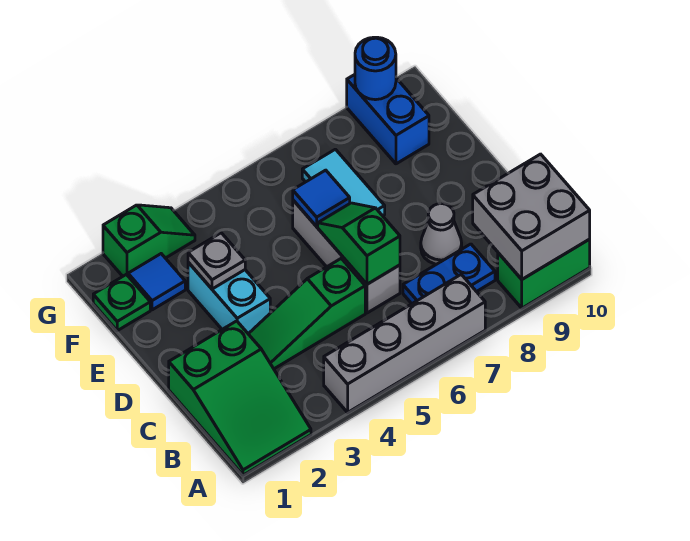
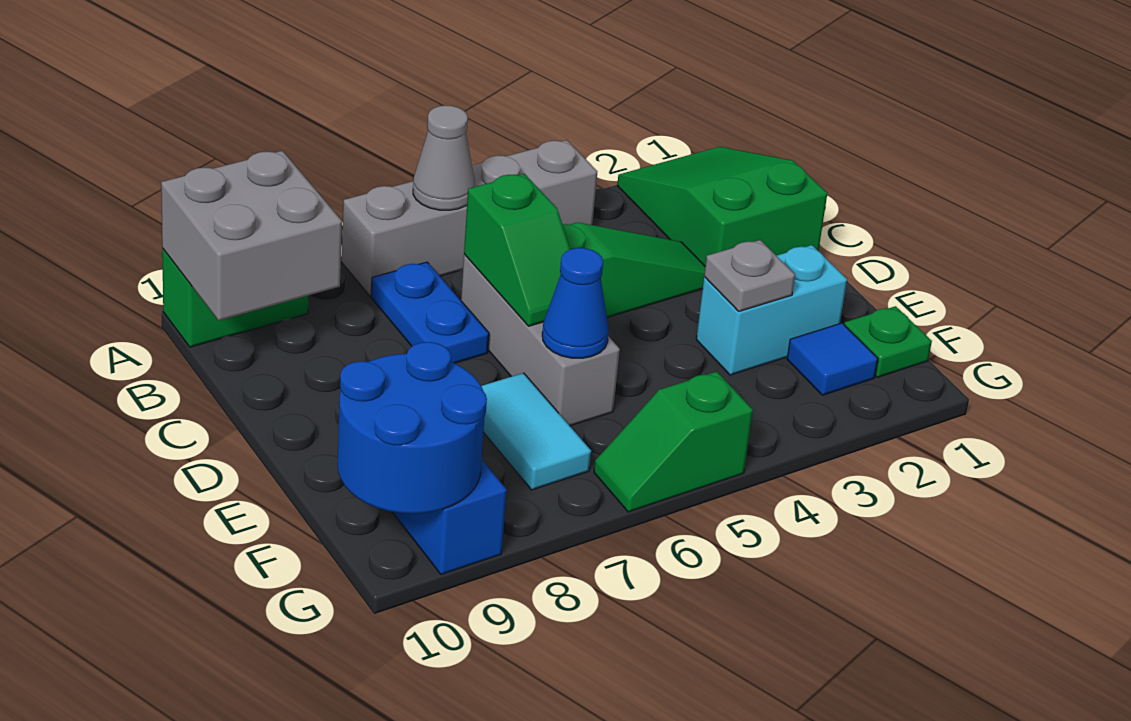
blue 1x2 plate [403,244,495,304] -> blue 1x2 plate turned to [371,262,489,363]
grey 1x1 cone [421,204,462,264] -> grey 1x1 cone moved to [413,105,475,210]
cyan 1x2 brick [188,262,270,334] -> cyan 1x2 brick turned to [696,245,847,375]
blue 1x1 tile [293,170,350,227] -> blue 1x1 cone [542,248,609,358]
green 1x2 slope [103,205,195,276] -> green 1x2 slope moved to [594,372,753,512]
blue 1x1 round brick [355,37,396,100] -> blue 2x2 round brick [338,342,487,514]

